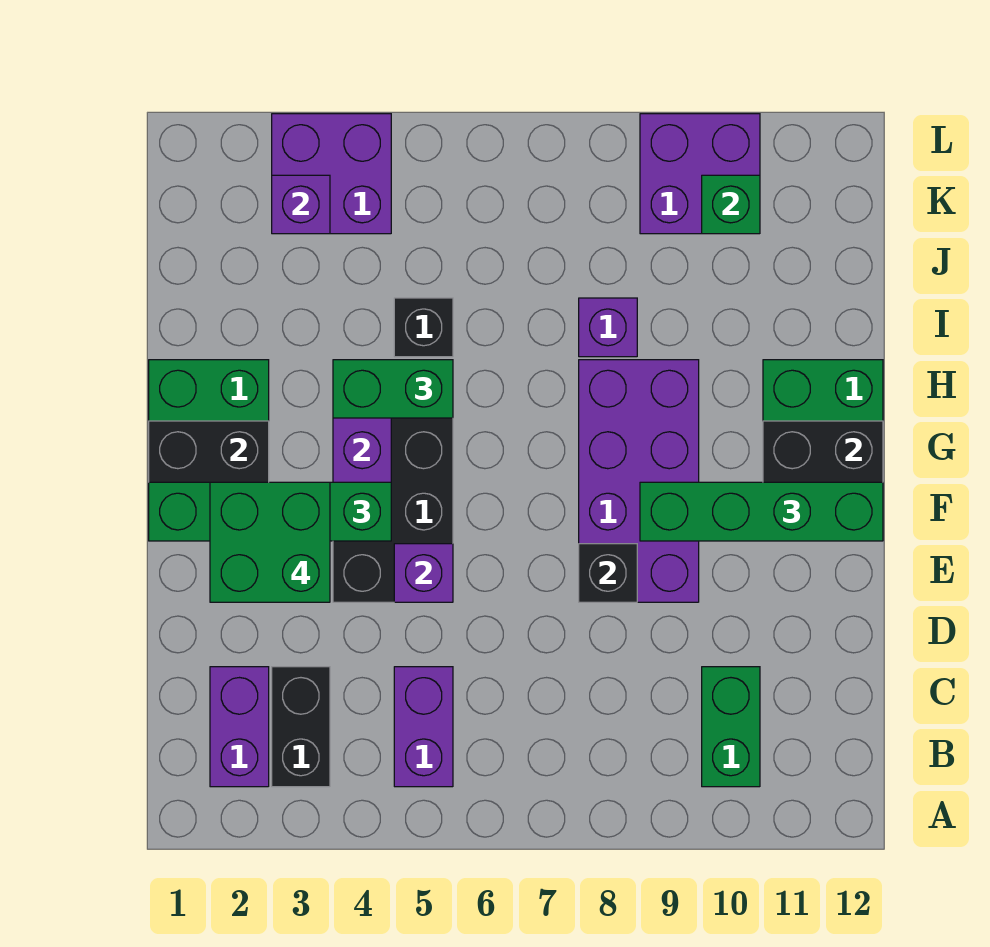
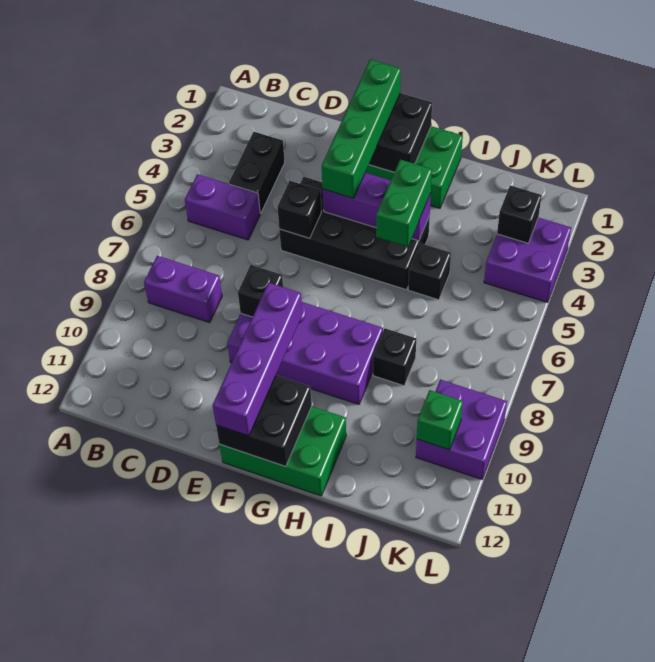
purple 1x2 brick [210,667,269,787] -> purple 1x2 brick moved to [144,256,222,323]
black 1x2 brick [272,667,330,787] -> black 1x2 brick turned to [229,132,285,213]
green 1x2 brick [702,667,760,787] -> none
green 2x2 brick [210,482,330,602] -> none
purple 1x1 brick [394,544,453,602] -> black 1x1 brick [277,181,321,238]
green 1x4 brick [640,482,883,541] -> purple 1x4 brick [213,283,303,436]
purple 1x1 brick [579,298,637,357] -> black 1x1 brick [373,328,416,386]
purple 1x1 brick [272,175,330,234] -> black 1x1 brick [497,186,542,243]

